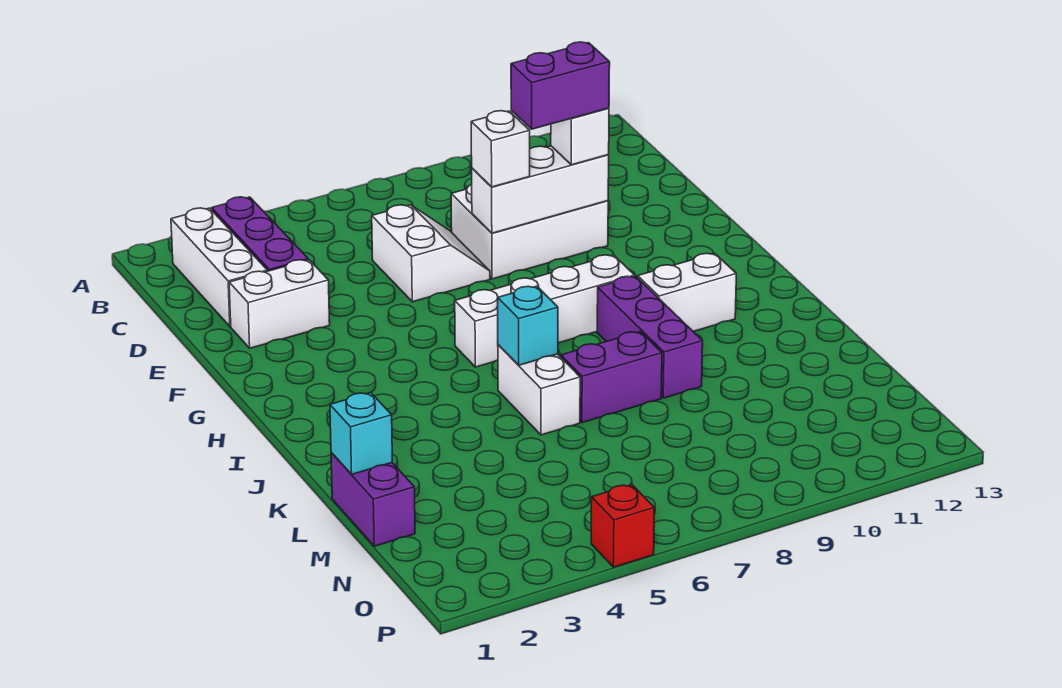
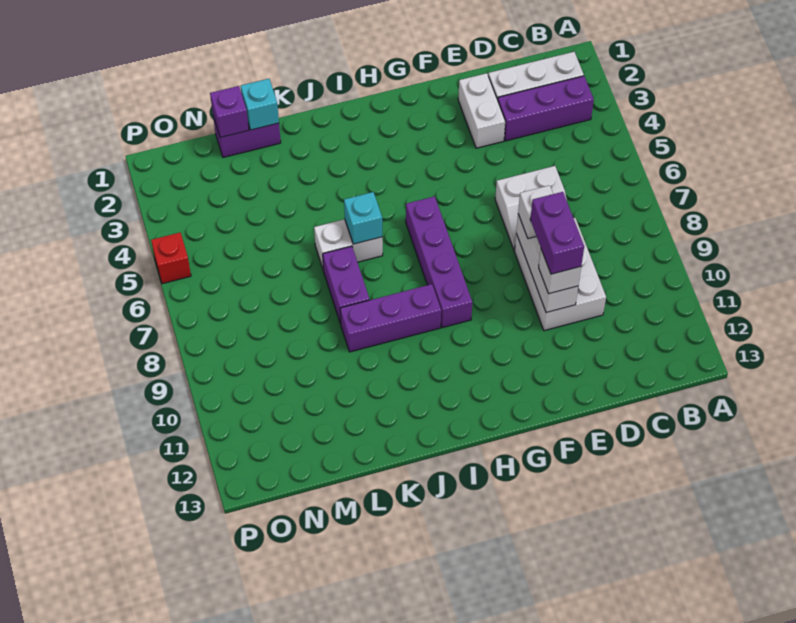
white 1x4 brick [455,255,635,367] -> purple 1x4 brick [406,196,472,328]
white 1x2 brick [638,253,736,331] -> none
none -> purple 1x1 brick [210,86,249,138]

